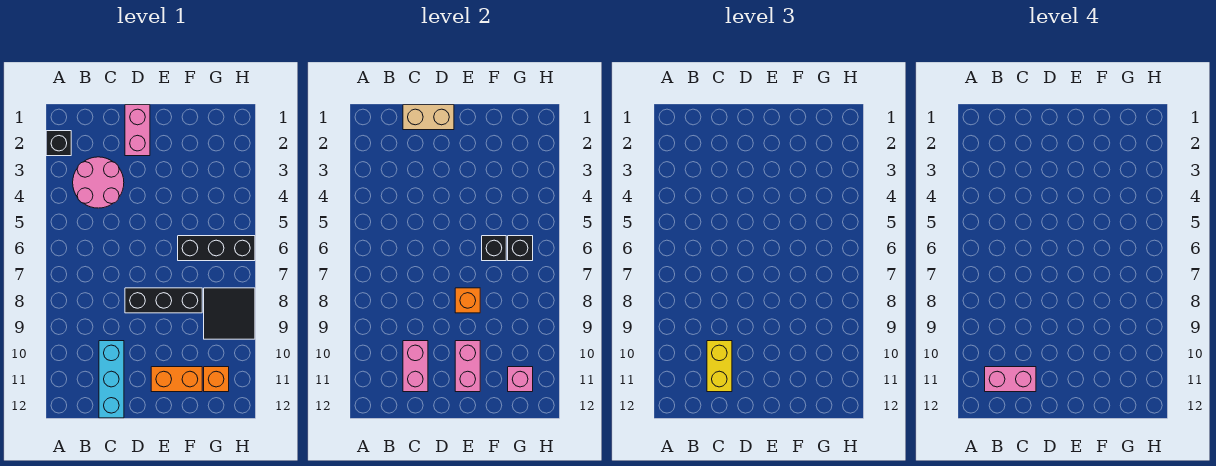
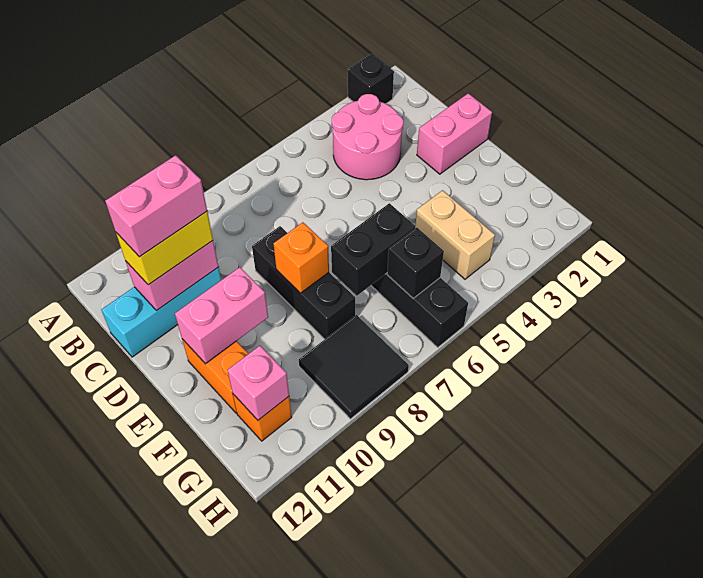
pink 1x2 brick [985,367,1036,392] -> pink 1x2 brick turned to [105,155,207,257]
tan 1x2 brick [403,105,454,130] -> tan 1x2 brick moved to [415,190,495,279]
black 1x1 brick [482,236,506,261] -> black 1x2 brick [331,203,416,296]

